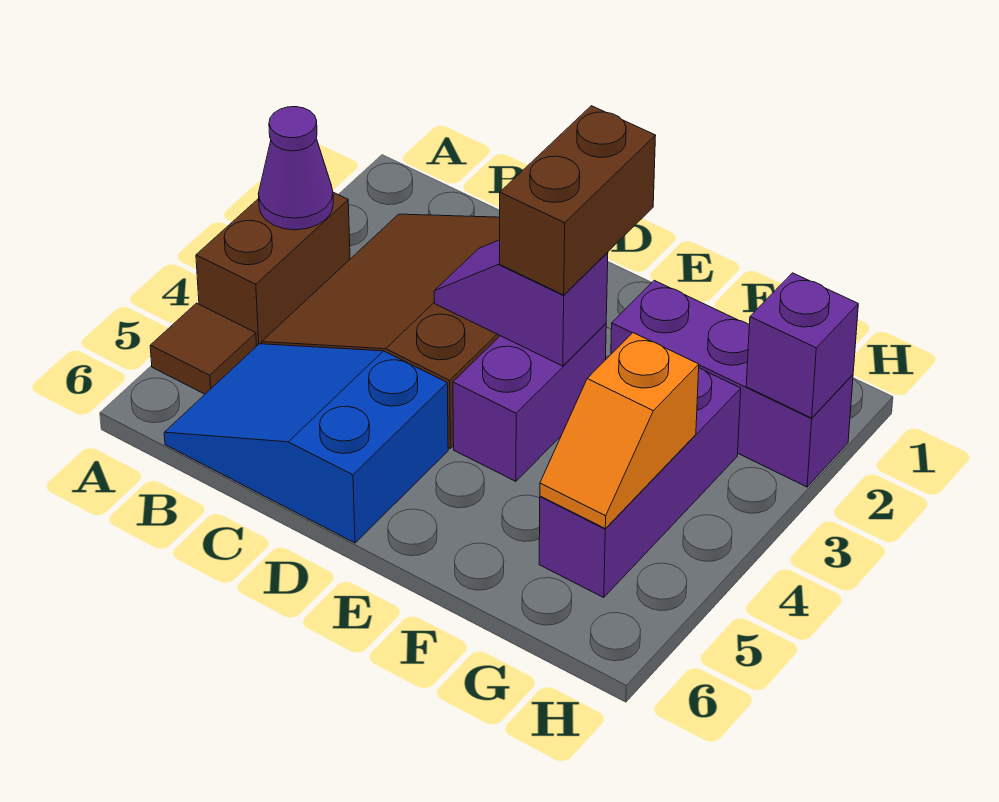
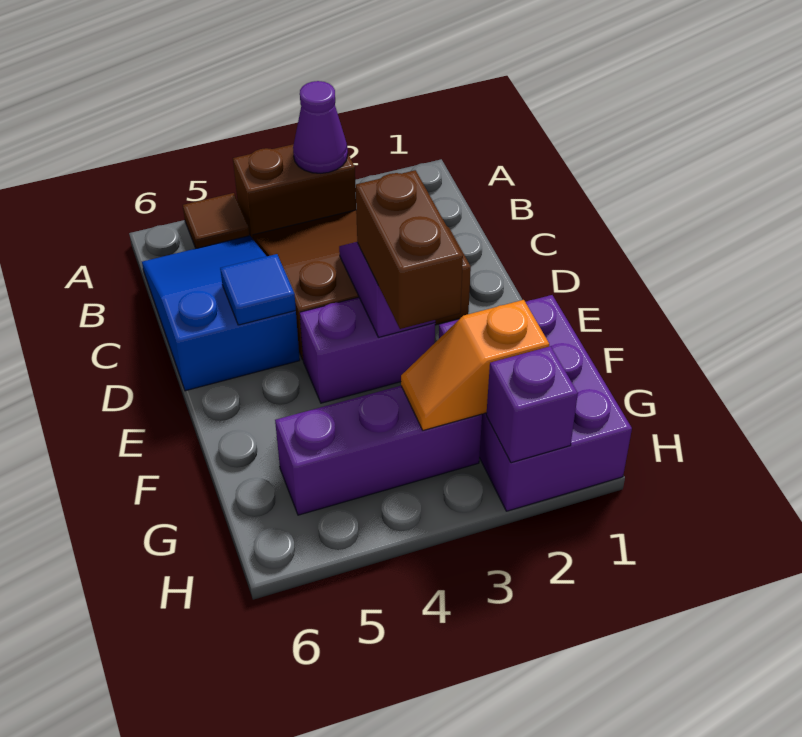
none -> blue 1x1 tile [220,254,296,325]
brown 1x2 brick [500,106,656,295] -> brown 1x2 brick turned to [356,170,463,329]
purple 1x3 brick [611,280,853,487] -> purple 2x3 brick [439,295,632,511]
orange 1x2 slope [540,333,699,528] -> orange 1x2 slope moved to [401,300,549,430]

